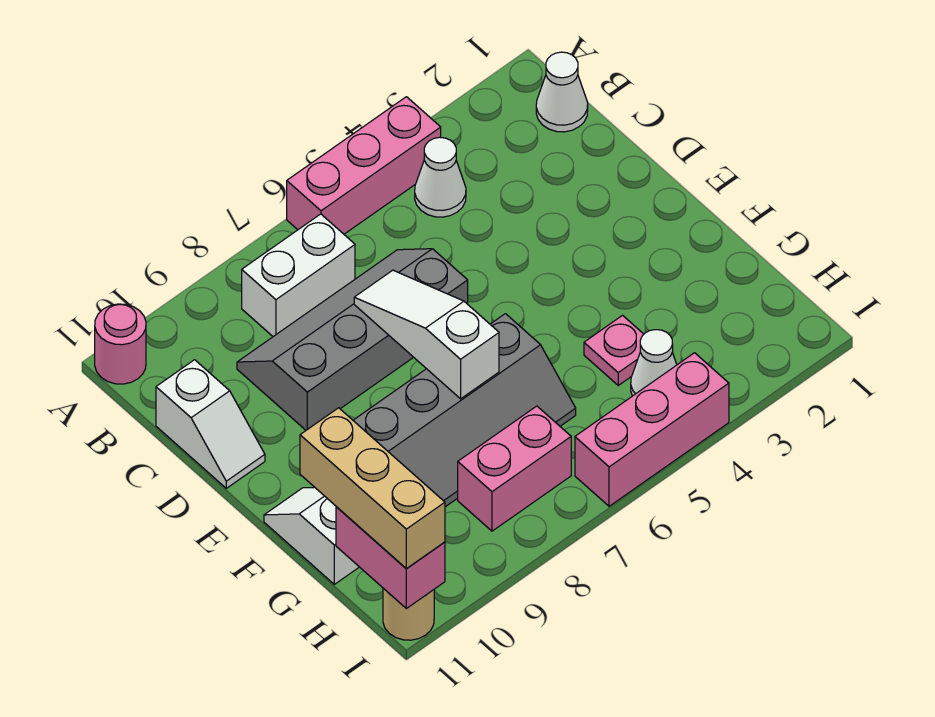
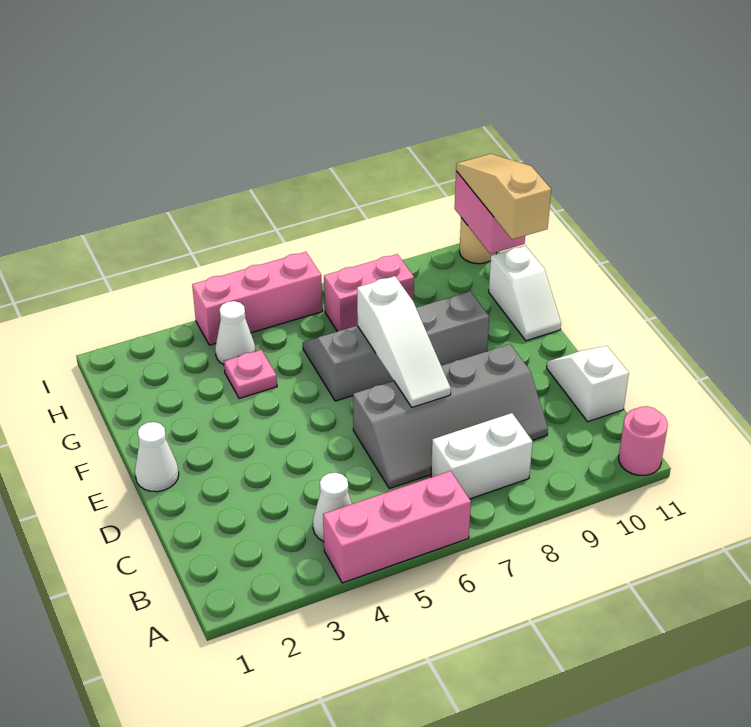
white 1x1 cone [536,52,588,132] -> white 1x1 cone moved to [135,422,179,492]
tan 1x3 brick [300,408,445,568] -> tan 1x3 slope [456,154,551,239]

